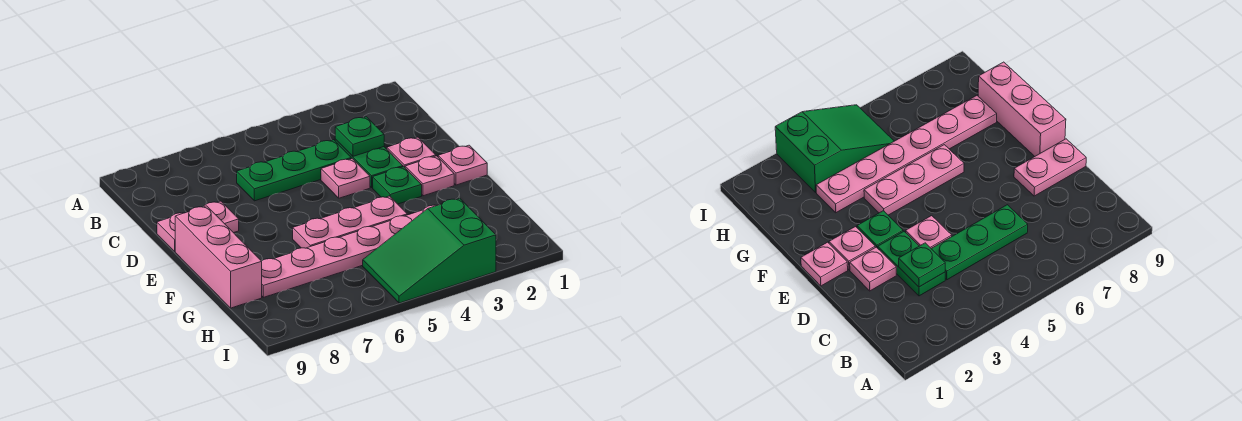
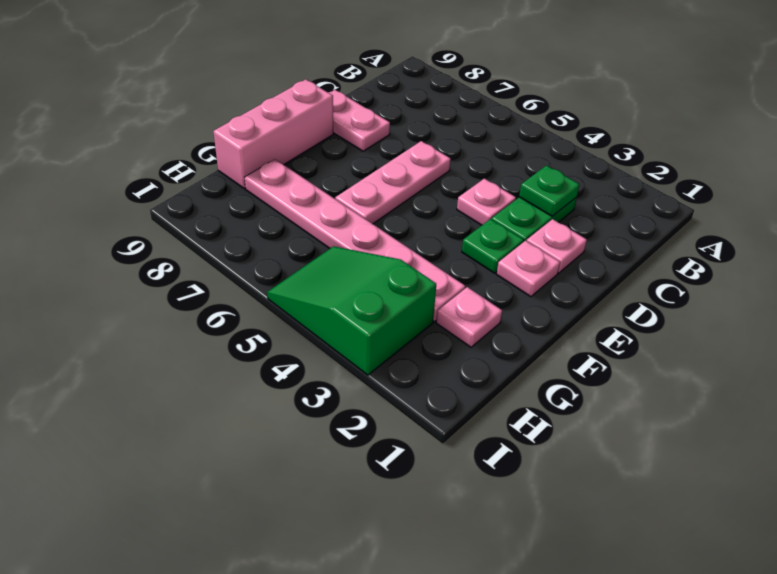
green 1x3 plate [237,140,351,201] -> none
pink 1x1 plate [438,145,487,185] -> pink 1x1 plate moved to [436,287,502,347]
pink 1x3 plate [293,196,407,248] -> pink 1x3 plate turned to [335,141,451,224]

